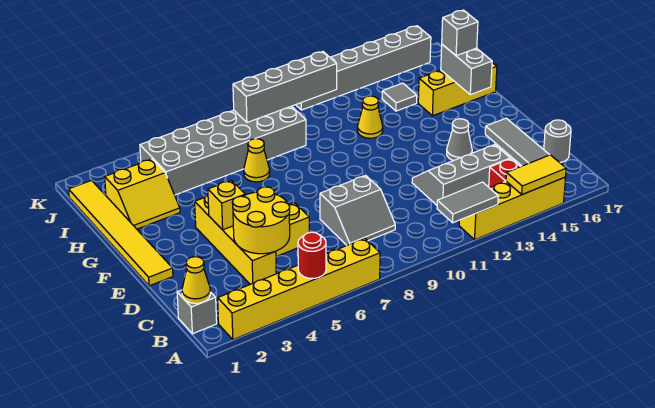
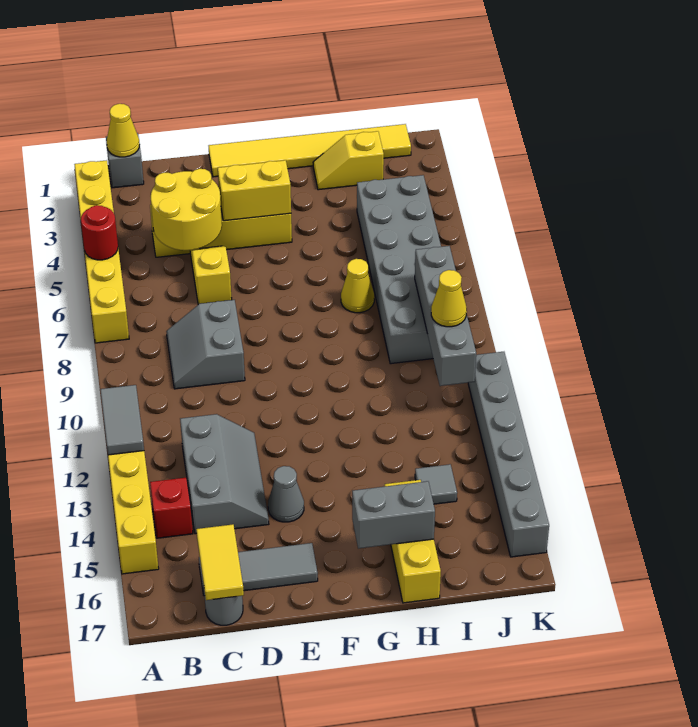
yellow 1x2 tile [506,155,566,195] -> yellow 1x2 tile moved to [196,524,244,600]
yellow 1x1 brick [208,180,245,230] -> yellow 1x2 brick [218,160,291,221]
yellow 2x2 slope [105,159,180,229] -> yellow 1x2 slope [313,131,384,190]
yellow 1x1 cone [358,96,383,138] -> yellow 1x1 cone moved to [431,270,467,327]
grey 1x1 brick [442,10,478,56] -> none

